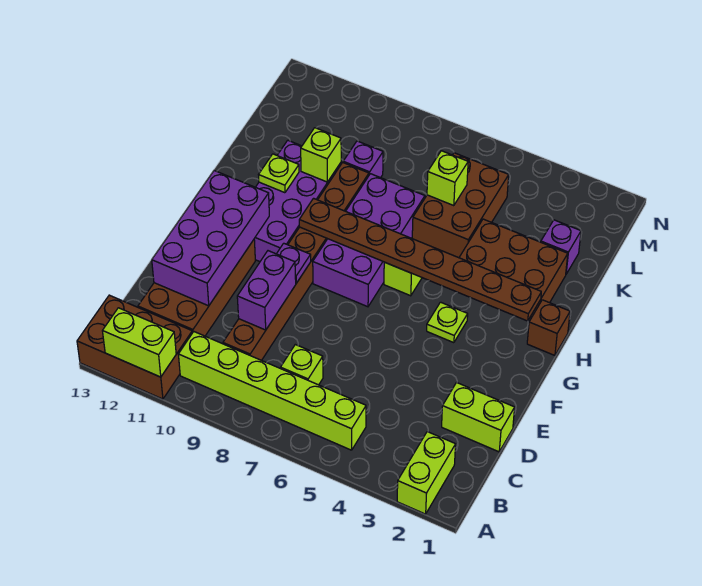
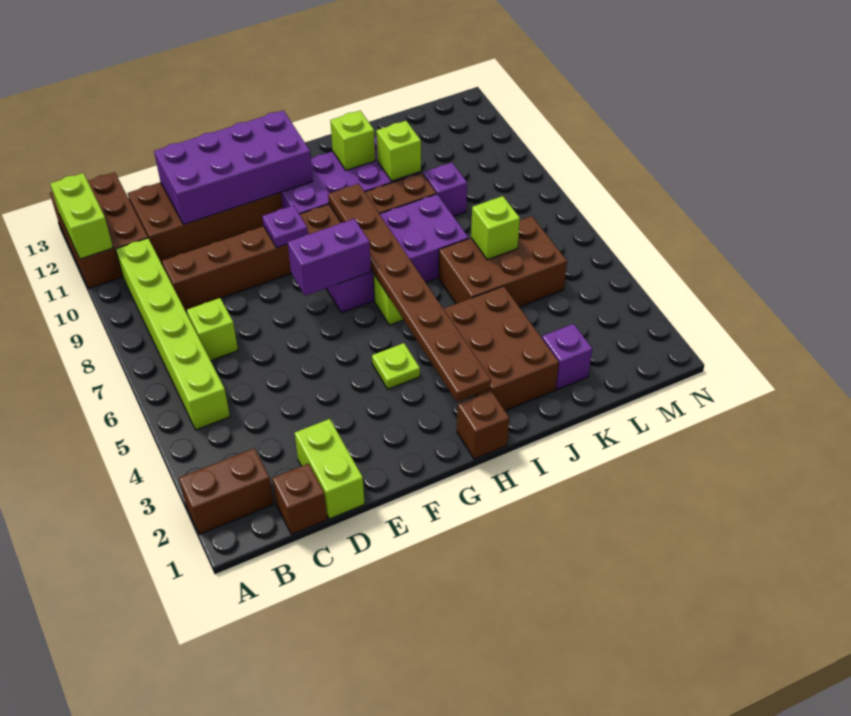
lime 1x2 brick [397,432,456,514] -> brown 1x2 brick [179,448,274,534]
none -> brown 1x1 brick [272,464,327,535]
purple 1x2 brick [237,251,296,330] -> purple 1x2 brick moved to [288,219,371,296]
lime 1x1 plate [259,154,299,193] -> lime 1x1 brick [330,111,375,170]

